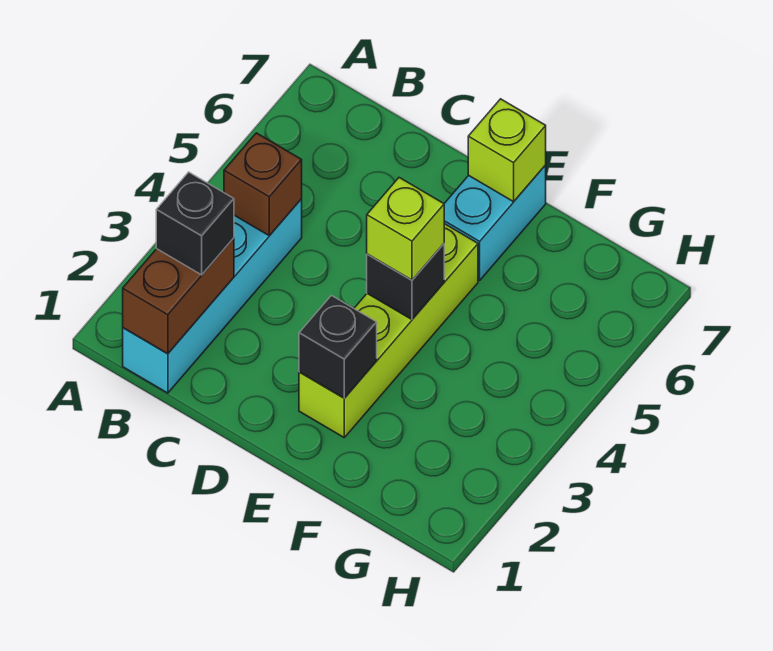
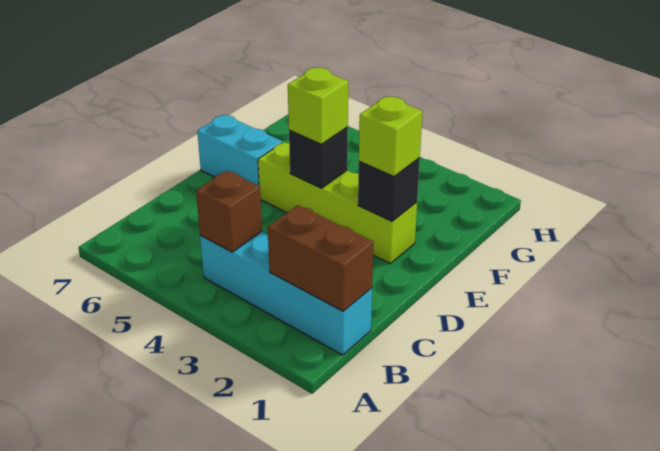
black 1x1 brick [156,172,234,275] -> none
lime 1x1 brick [468,99,546,202] -> lime 1x1 brick moved to [359,96,422,176]

